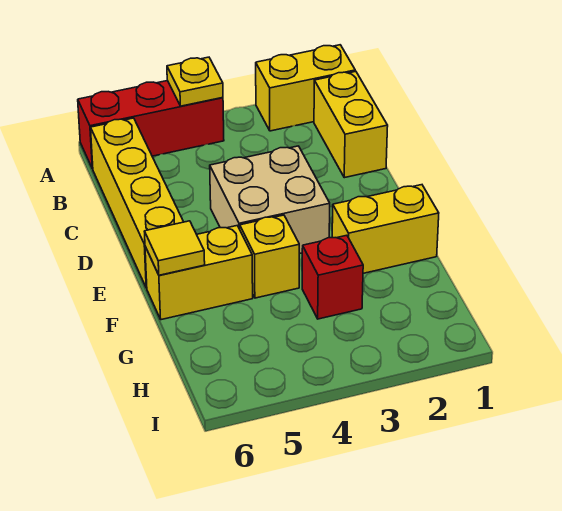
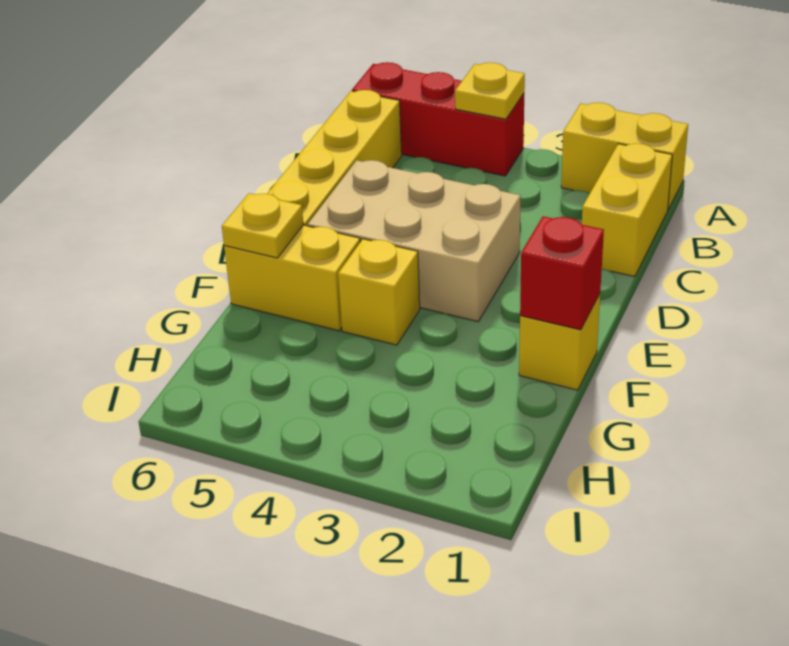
tan 2x2 brick [210,146,330,254] -> tan 2x3 brick [308,160,521,322]
yellow 1x2 brick [332,185,439,273] -> yellow 1x1 brick [519,294,600,390]
yellow 1x1 tile [144,221,205,275] -> yellow 1x1 plate [222,193,303,258]
red 1x1 brick [302,235,363,319] -> red 1x1 brick moved to [520,216,604,330]

